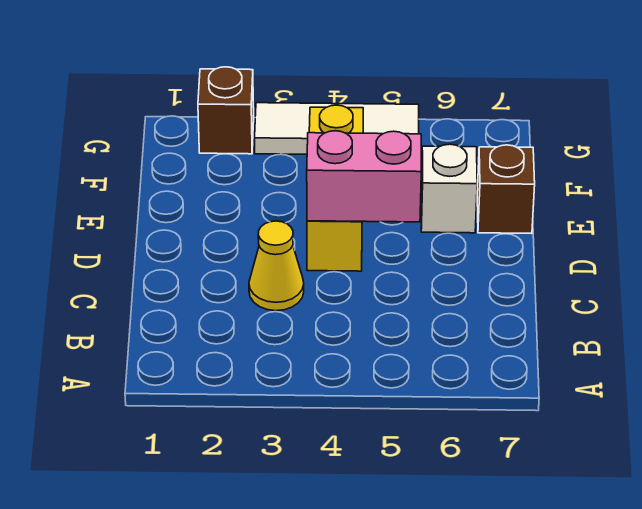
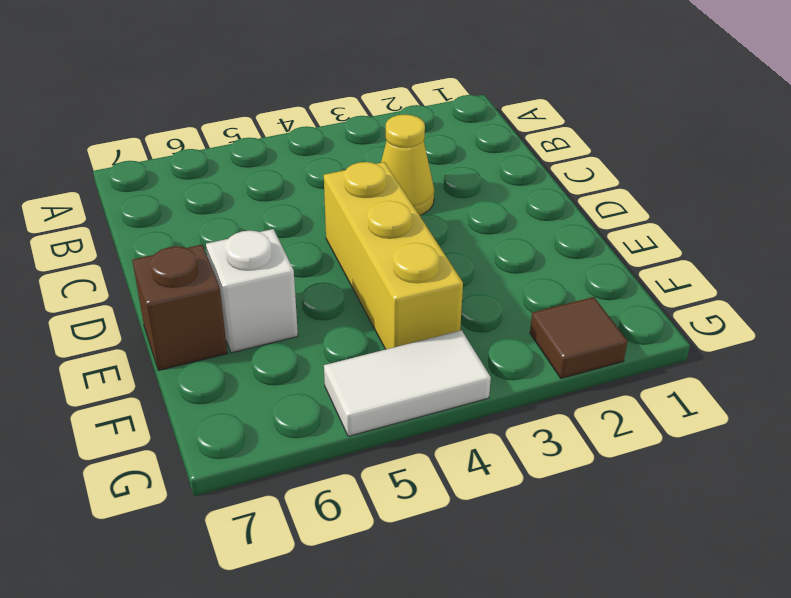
pink 1x2 brick [307,131,421,222] -> none
brown 1x1 brick [198,67,254,154] -> brown 1x1 tile [530,297,627,378]
white 1x3 tile [255,103,419,154] -> white 1x2 tile [324,330,491,436]

